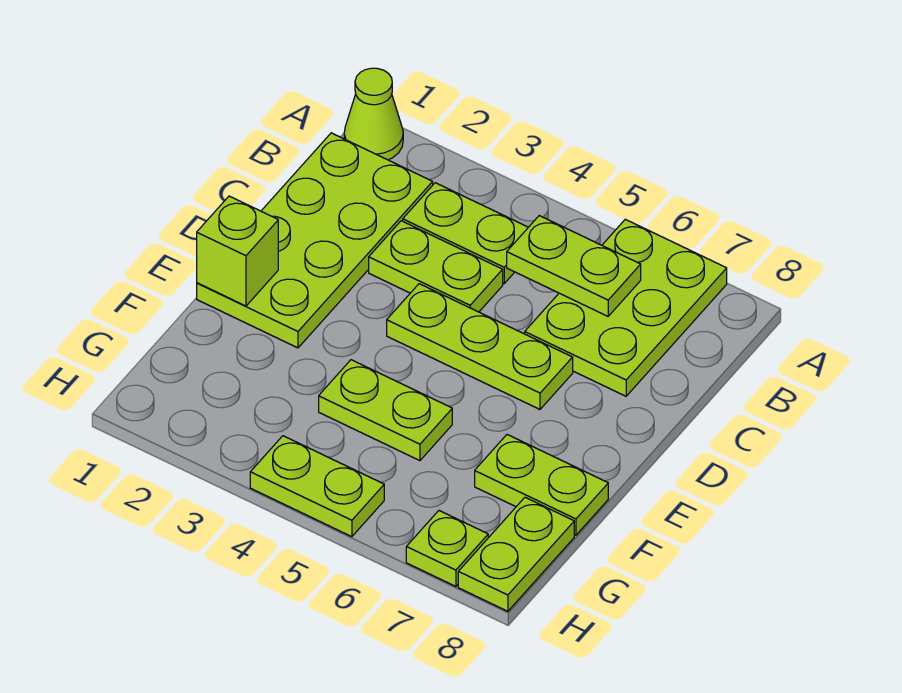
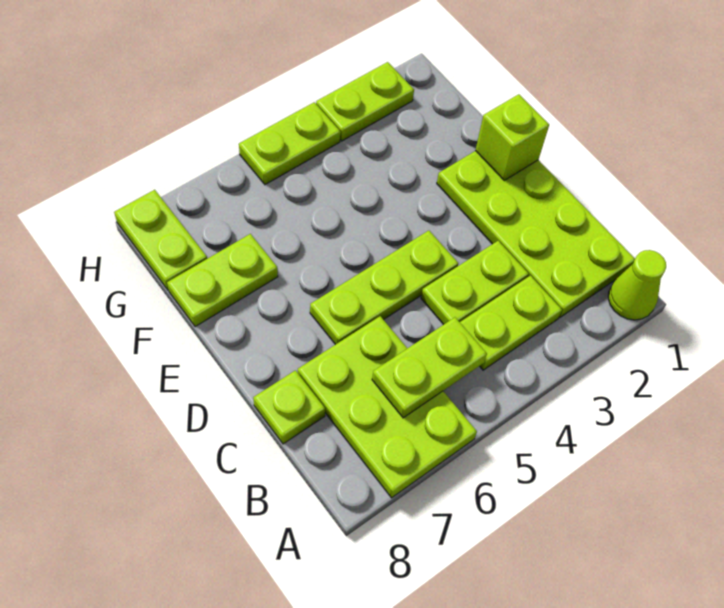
lime 1x2 plate [319,360,452,461] -> lime 1x2 plate moved to [316,62,414,141]
lime 1x1 plate [406,511,488,586] -> lime 1x1 plate moved to [253,370,325,444]

